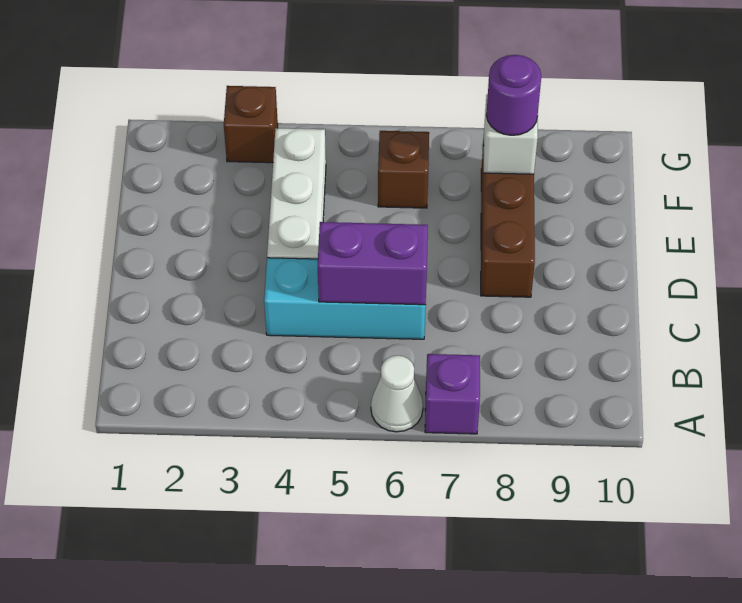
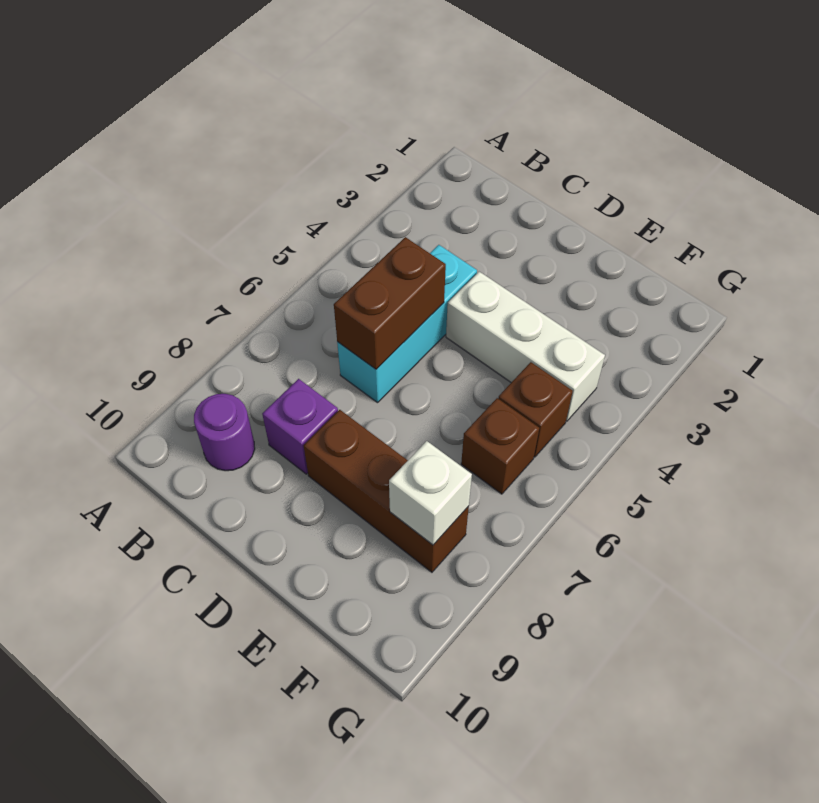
white 1x1 cone [371,355,423,432] -> none
purple 1x1 brick [425,354,480,434] -> purple 1x1 brick moved to [262,379,338,474]
purple 1x2 brick [318,222,428,305] -> brown 1x2 brick [334,237,446,369]
purple 1x1 round brick [486,55,541,135] -> purple 1x1 round brick moved to [194,394,255,471]
brown 1x1 brick [224,86,278,163] -> brown 1x1 brick moved to [498,362,573,457]

